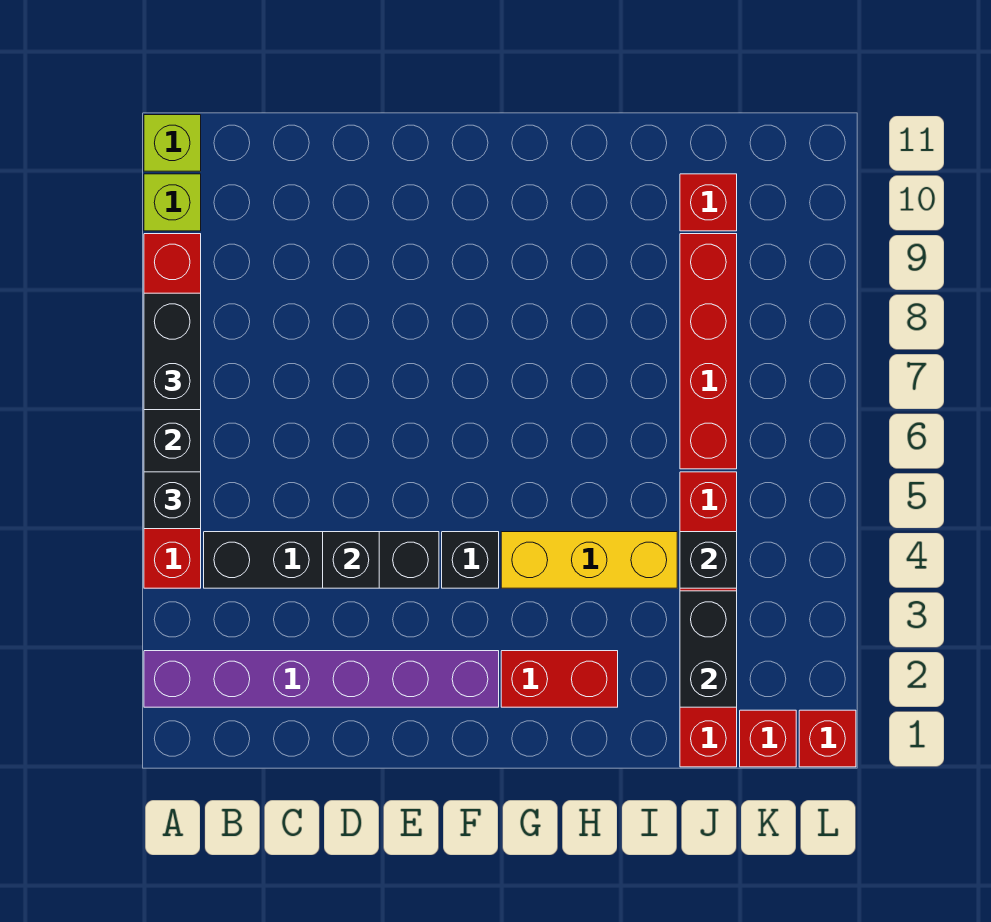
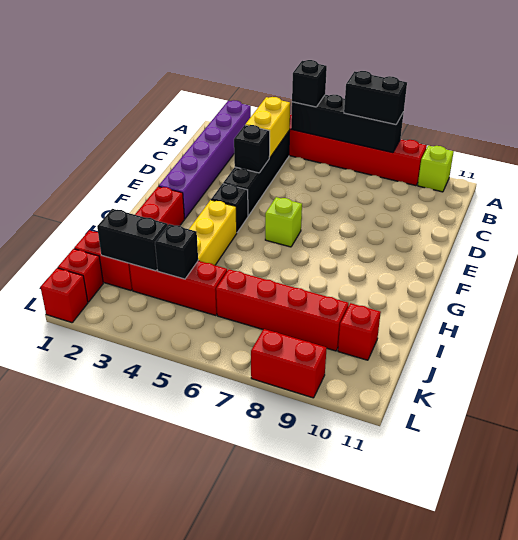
lime 1x1 brick [144,115,201,171] -> lime 1x1 brick moved to [265,197,302,247]
none -> yellow 1x2 brick [245,97,290,158]
none -> red 1x2 brick [251,329,327,398]

